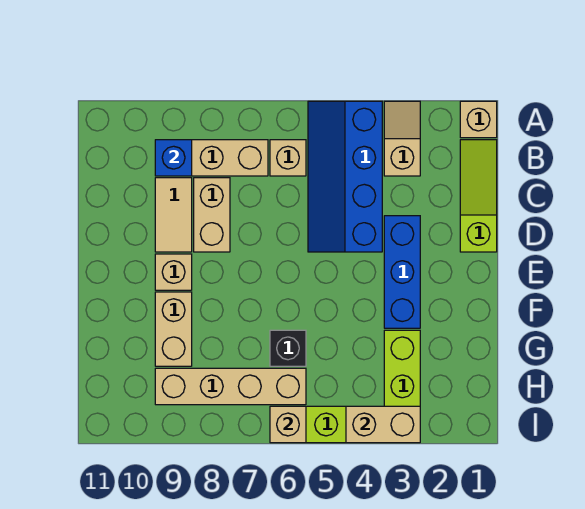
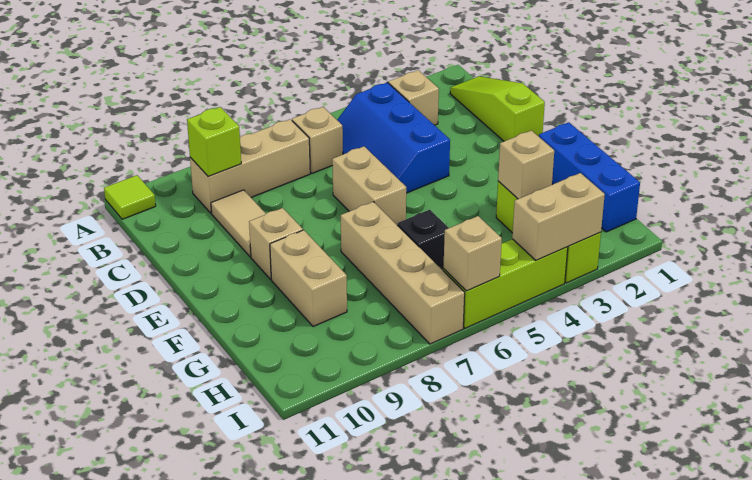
tan 1x1 brick [460,101,497,138] -> tan 1x1 brick moved to [498,130,554,199]
blue 2x4 slope [308,101,382,252] -> blue 2x3 slope [337,82,450,193]
none -> lime 1x1 tile [104,175,156,219]
blue 1x1 brick [155,140,192,176] -> lime 1x1 brick [187,107,241,176]
tan 1x2 brick [194,178,230,252] -> tan 1x2 brick moved to [332,147,406,225]
blue 1x3 brick [384,216,420,328] -> blue 1x3 brick moved to [539,122,640,232]
tan 1x4 brick [155,368,306,405] -> tan 1x4 brick turned to [341,202,465,344]

